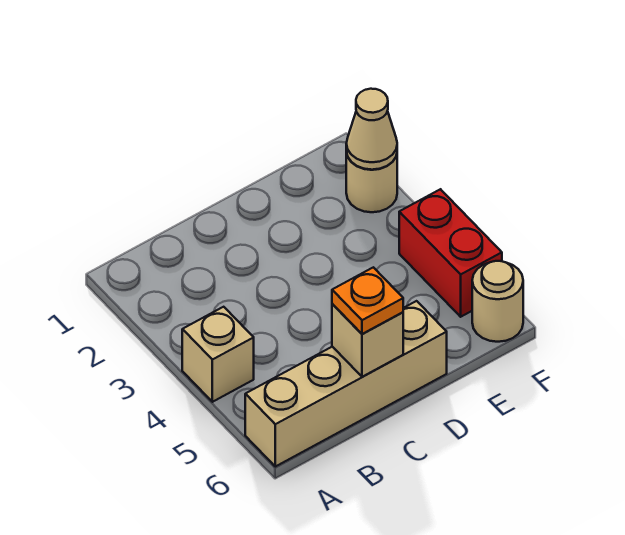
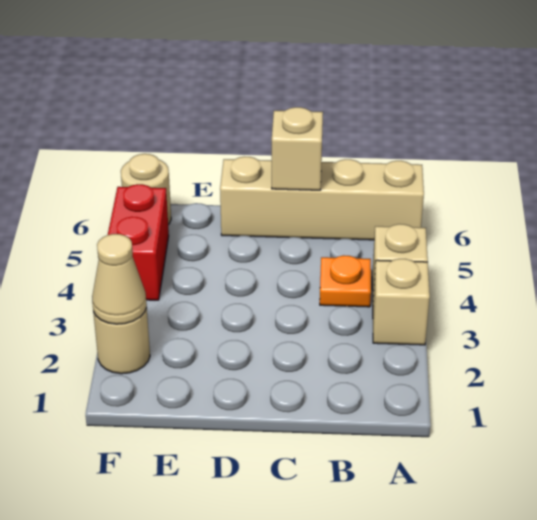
none -> tan 1x1 brick [373,259,430,345]
orange 1x1 plate [332,267,403,334] -> orange 1x1 plate moved to [320,255,371,307]

